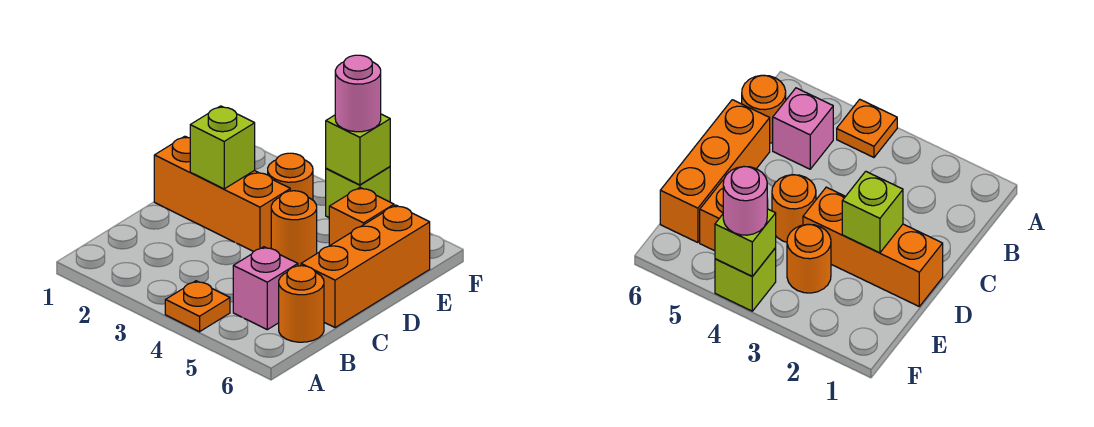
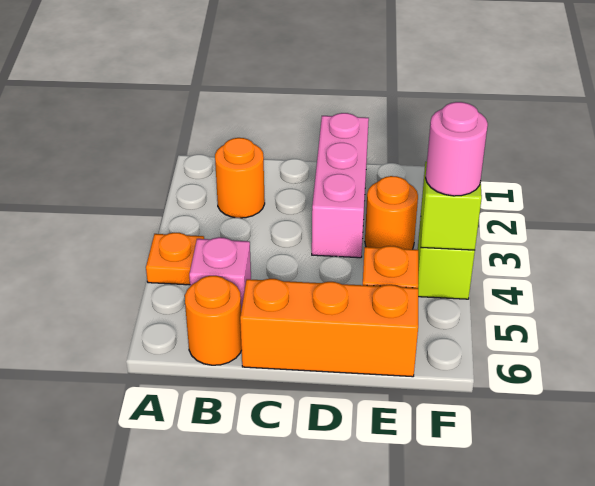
orange 1x3 brick [154,136,290,252] -> pink 1x3 brick [312,113,369,258]
lime 1x1 brick [190,106,255,189] -> none
orange 1x1 round brick [271,191,317,266] -> orange 1x1 round brick moved to [215,138,265,218]

